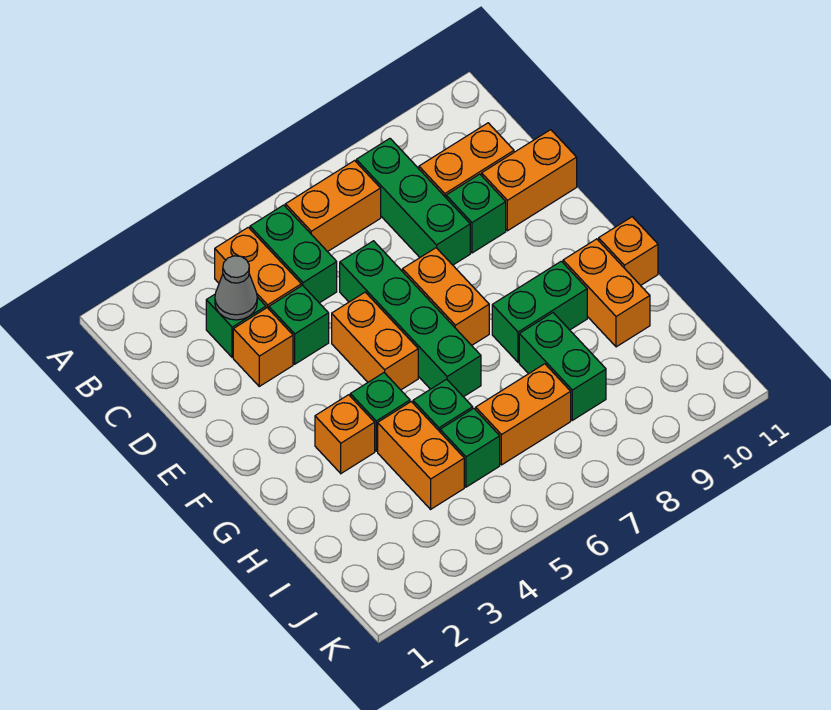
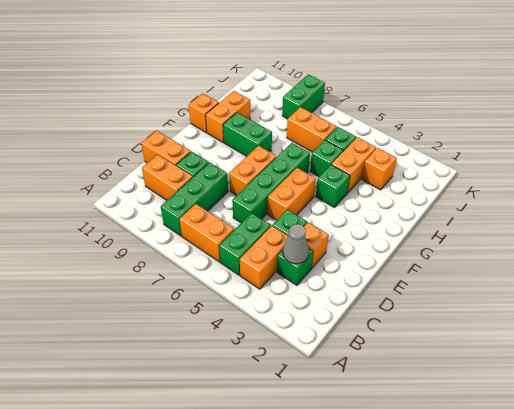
orange 1x1 brick [315,395,375,473] -> orange 1x1 brick moved to [362,148,397,190]
green 1x2 brick [519,313,606,420] -> green 1x2 brick moved to [282,74,325,119]

